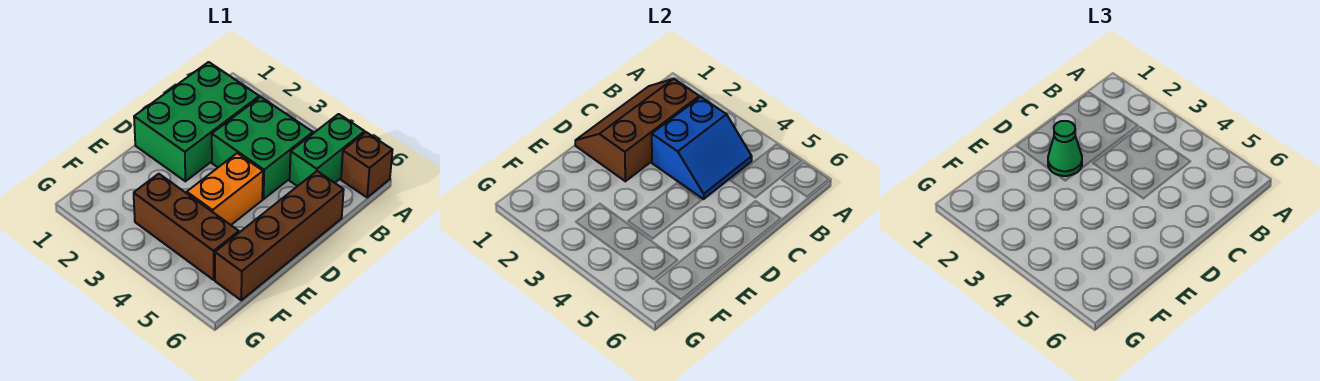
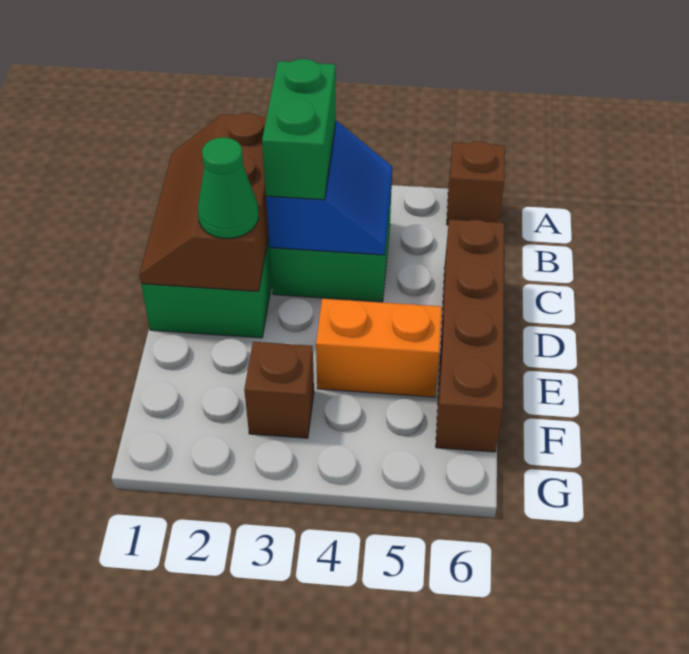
green 1x2 brick [290,114,365,186] -> green 1x2 brick moved to [262,59,336,200]
orange 1x2 brick [187,153,263,225] -> orange 1x2 brick turned to [316,299,442,397]
brown 1x3 brick [134,174,239,280] -> brown 1x1 brick [244,342,314,438]

